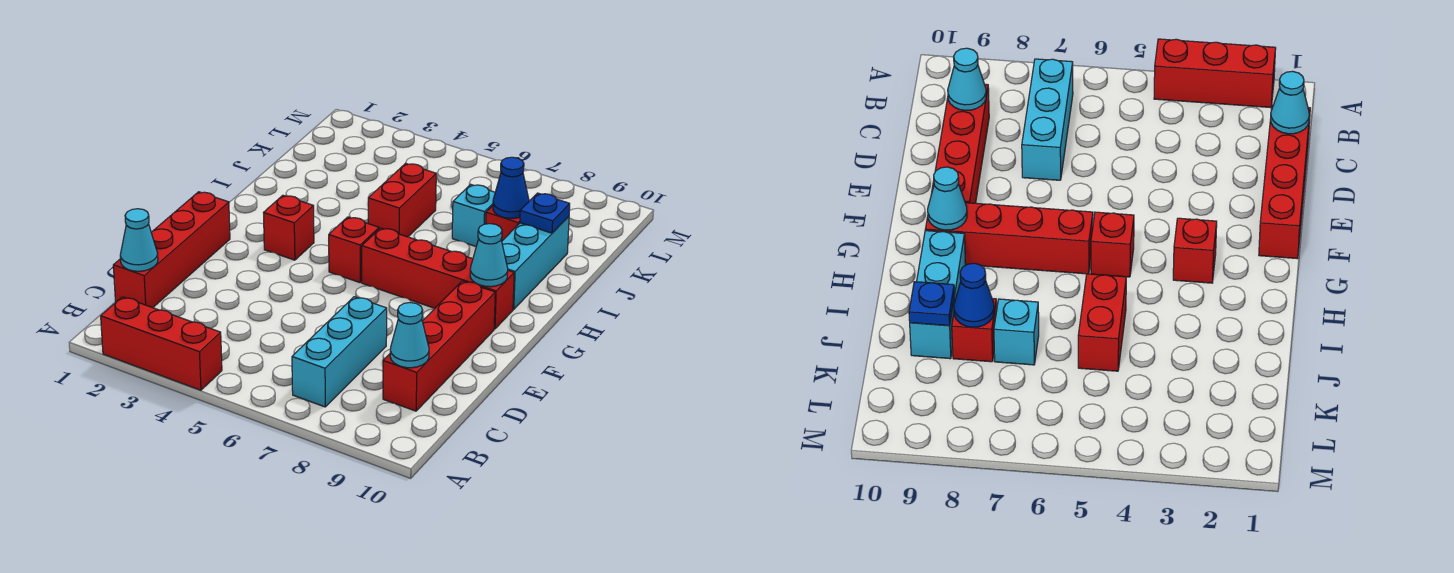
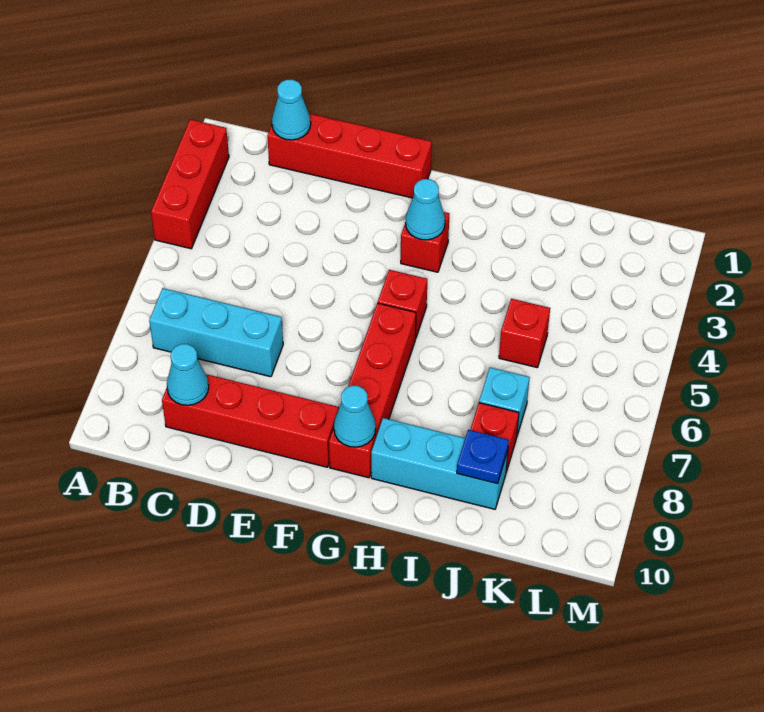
none -> cyan 1x1 cone [406,179,445,240]
red 1x2 brick [368,163,436,237] -> red 1x1 brick [499,299,550,368]
blue 1x1 cone [493,157,529,218] -> none

